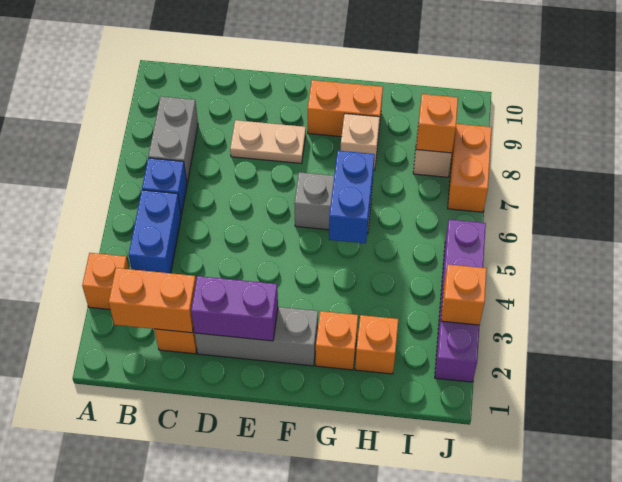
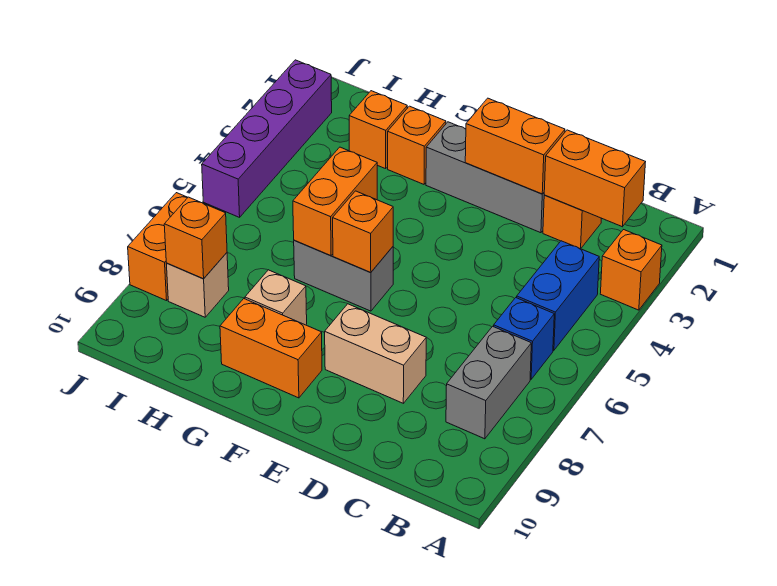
purple 1x2 brick [191,276,278,341] -> orange 1x2 brick [465,98,565,194]
tan 1x2 plate [230,120,306,163] -> tan 1x2 brick [325,304,426,403]
blue 1x2 brick [329,151,375,243] -> orange 1x2 brick [293,147,377,256]
orange 1x1 brick [441,264,487,325] -> orange 1x1 brick moved to [333,191,393,273]

